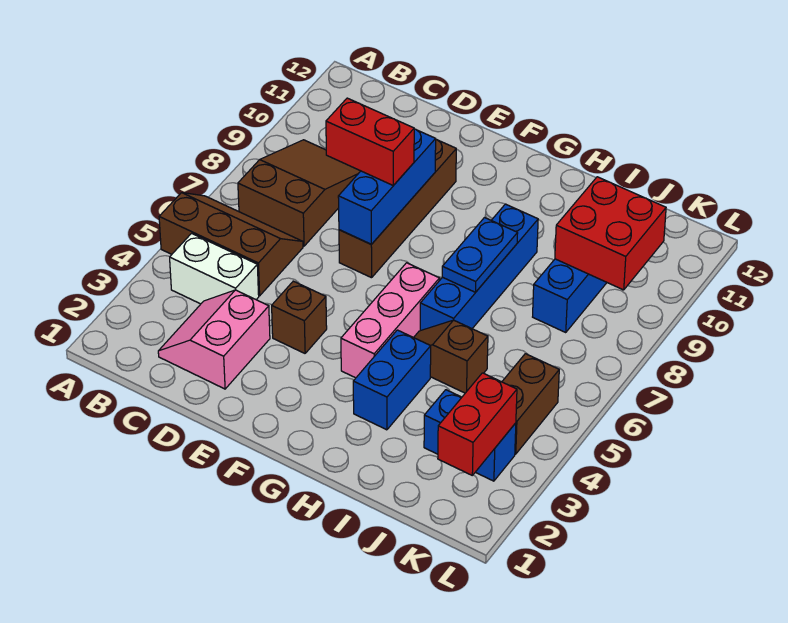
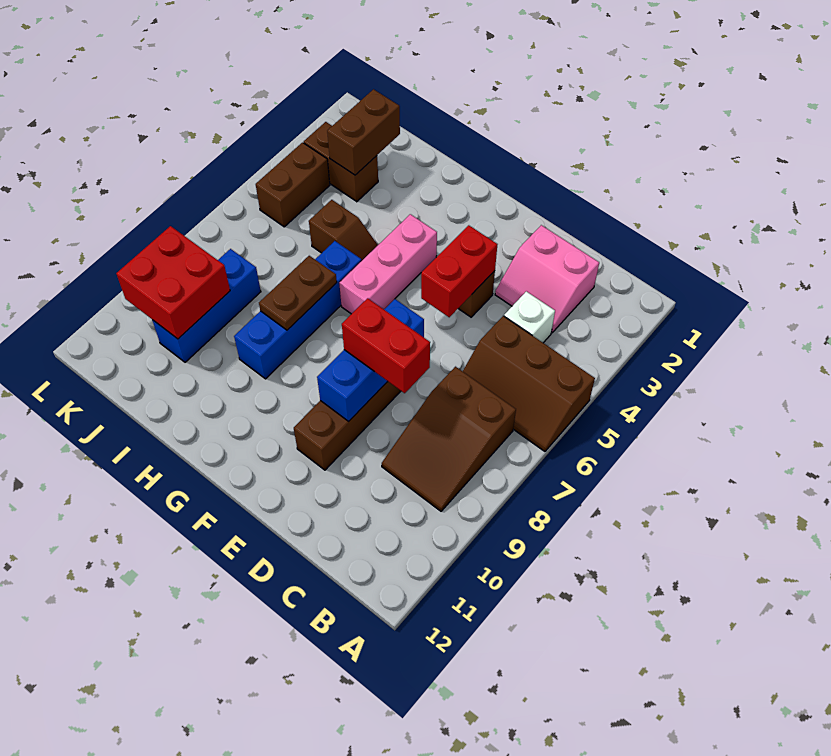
white 1x2 brick [170,233,259,304] -> white 1x1 brick [504,291,555,343]
pink 2x2 slope [158,290,270,389] -> pink 2x2 slope turned to [495,225,599,333]
blue 1x2 brick [353,330,431,430] -> none
blue 1x2 plate [442,218,518,292] -> brown 1x2 plate [259,256,337,330]
none -> brown 1x2 brick [327,89,400,175]
blue 1x2 brick [424,390,516,481] -> brown 1x2 brick [304,122,378,202]
red 1x2 brick [438,373,517,475] -> red 1x2 brick moved to [421,225,498,317]

